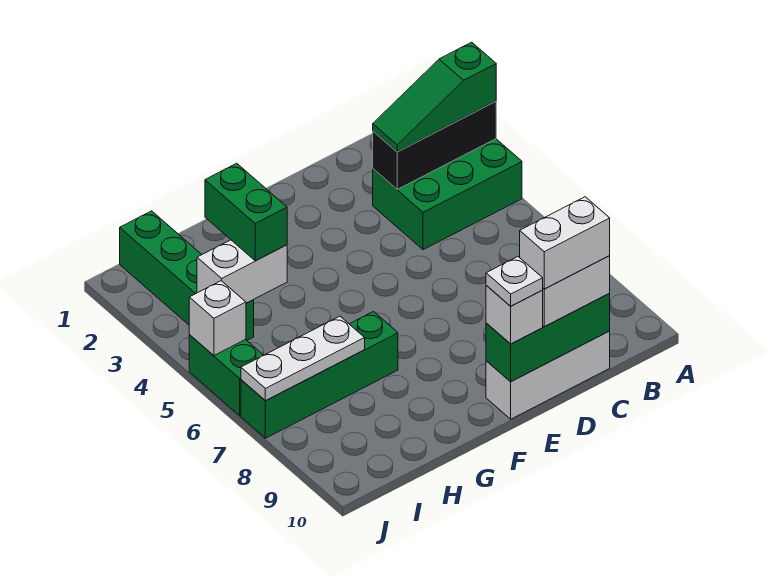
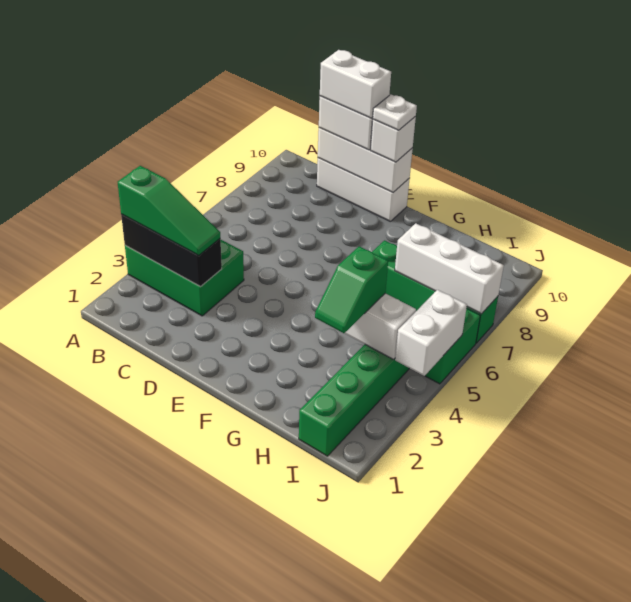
green 1x3 brick [486,294,610,382] -> white 1x3 brick [318,128,413,192]
green 1x2 brick [205,163,287,261] -> green 1x2 slope [315,246,388,333]
white 1x3 plate [241,316,365,401] -> white 1x3 brick [395,223,504,314]
white 1x1 brick [189,281,246,355] -> white 1x2 brick [395,290,467,376]

